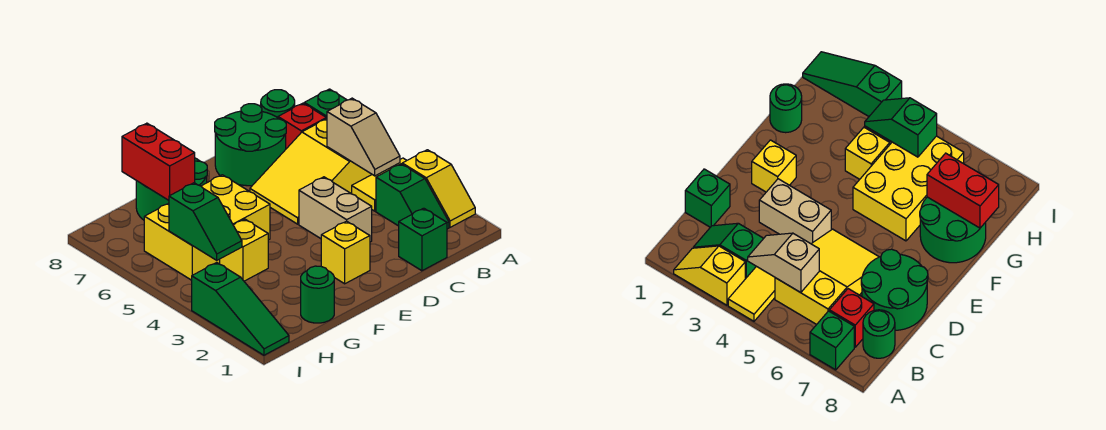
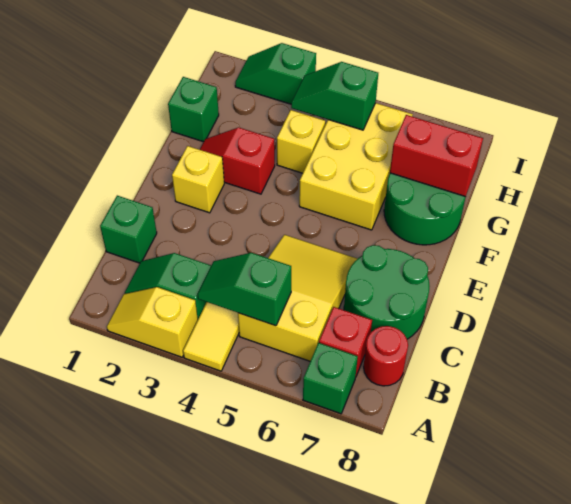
tan 1x2 slope [327,98,400,176] -> green 1x2 slope [197,253,291,326]
green 1x1 round brick [261,90,295,118] -> red 1x1 round brick [364,326,408,386]
tan 1x2 brick [299,177,372,242] -> none
none -> red 1x2 slope [200,127,275,194]
green 1x1 round brick [301,266,334,323] -> green 1x1 brick [168,77,219,142]
green 1x3 slope [192,263,289,355] -> green 1x2 slope [235,43,316,104]

